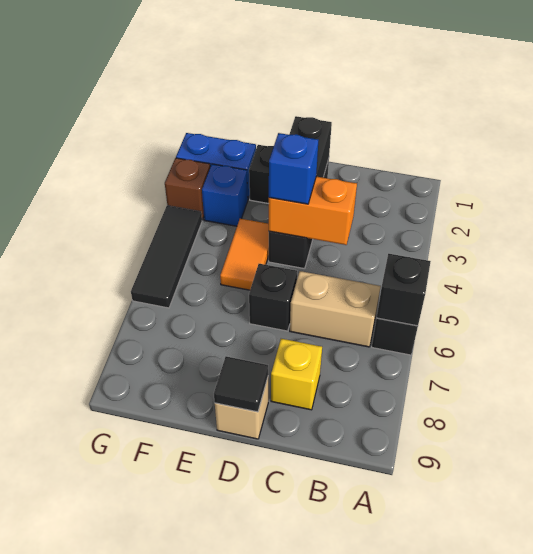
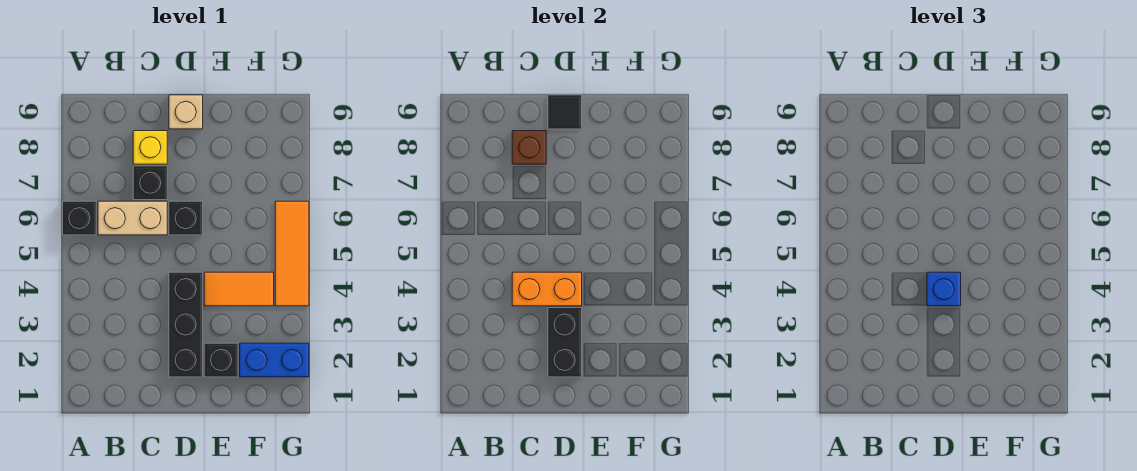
black 1x1 brick [377,254,431,326] -> black 1x1 brick moved to [133,166,167,200]
orange 1x2 tile [220,219,269,290] -> orange 1x2 tile turned to [204,272,274,306]
blue 1x1 brick [202,164,248,226] -> none
brown 1x1 brick [165,158,210,220] -> brown 1x1 brick moved to [512,131,546,164]
black 1x3 tile [131,206,202,308] -> orange 1x3 tile [275,201,309,306]

